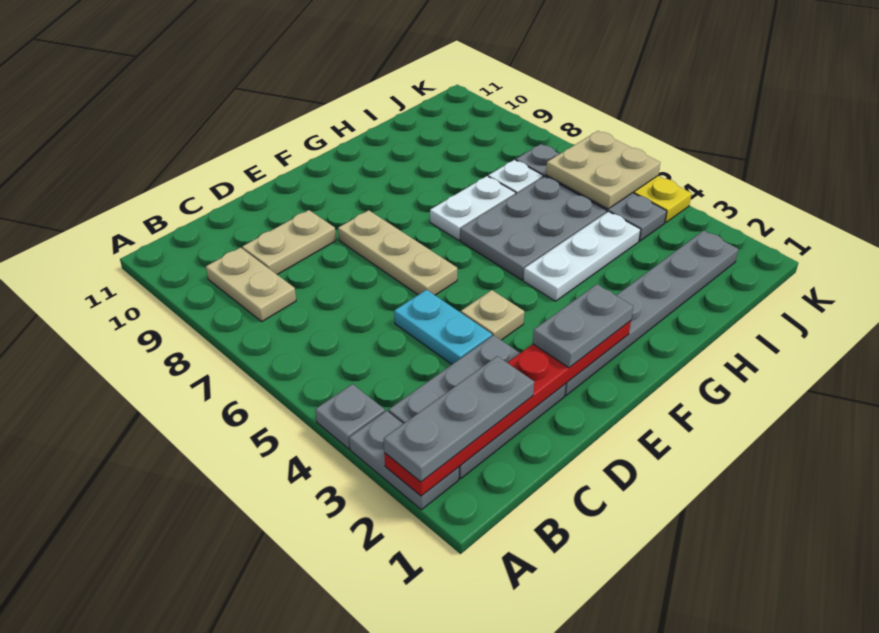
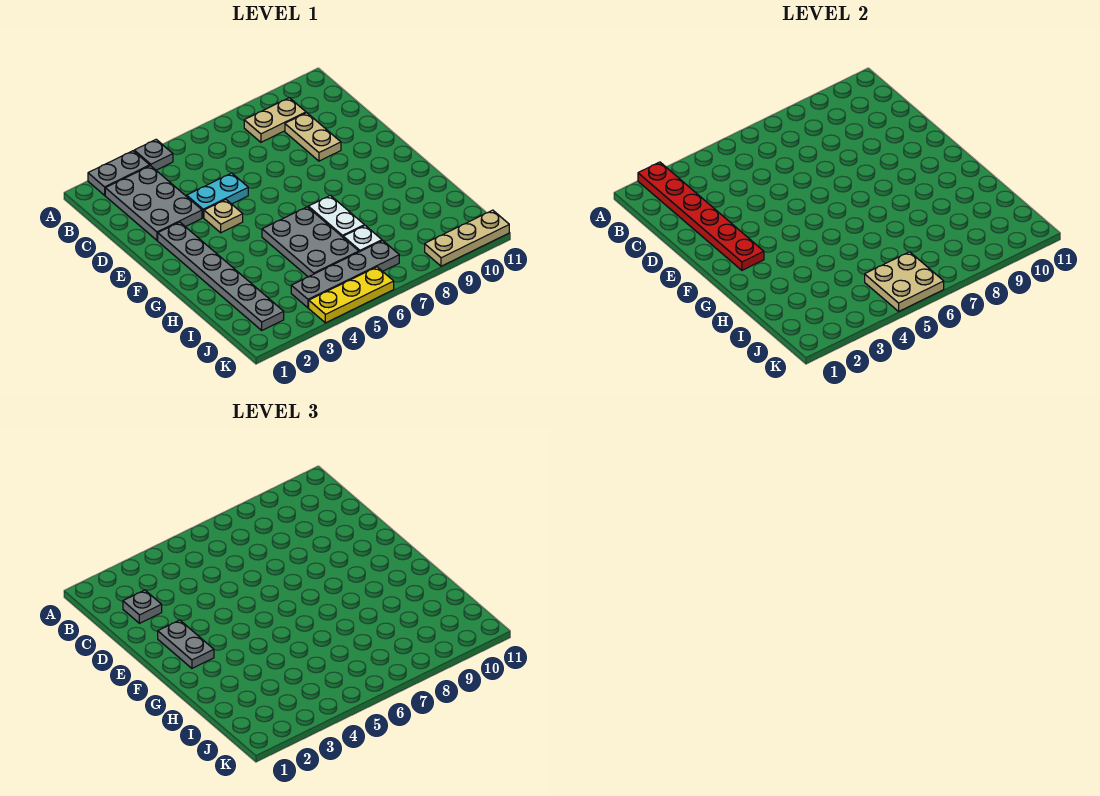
grey 1x3 plate [384,356,534,482] -> grey 1x1 plate [123,590,162,623]
tan 1x3 plate [338,210,457,295] -> tan 1x3 plate moved to [425,210,509,266]
white 1x3 plate [523,211,641,301] -> none

